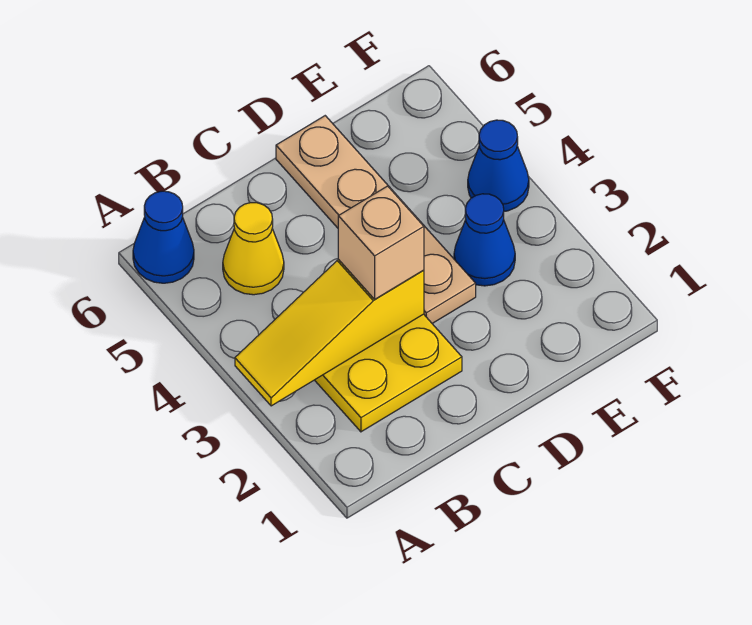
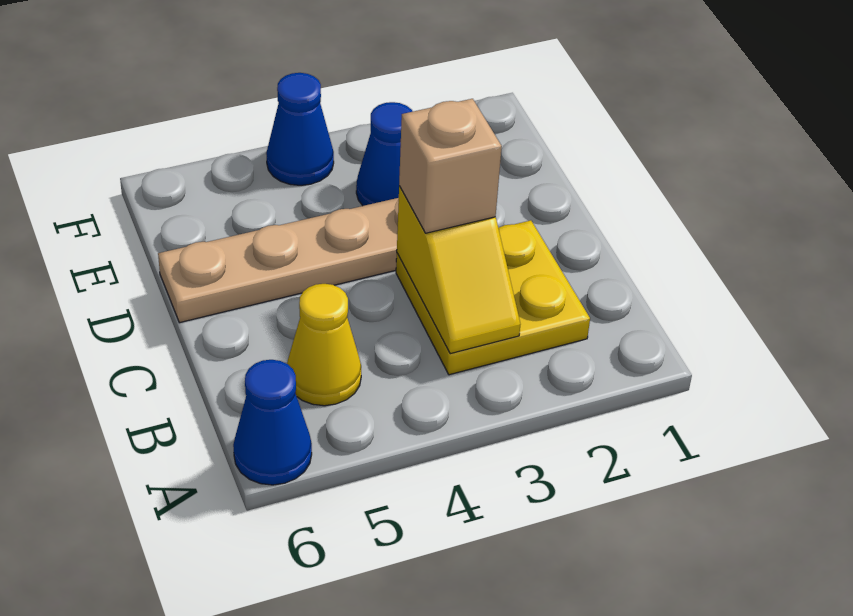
yellow 1x3 slope [235,260,424,406] -> yellow 1x2 slope [397,186,521,354]

